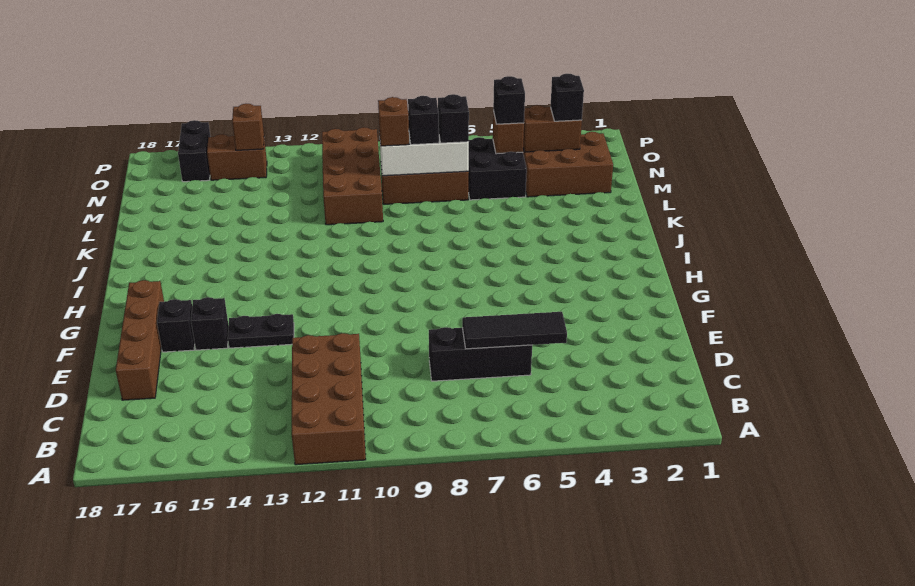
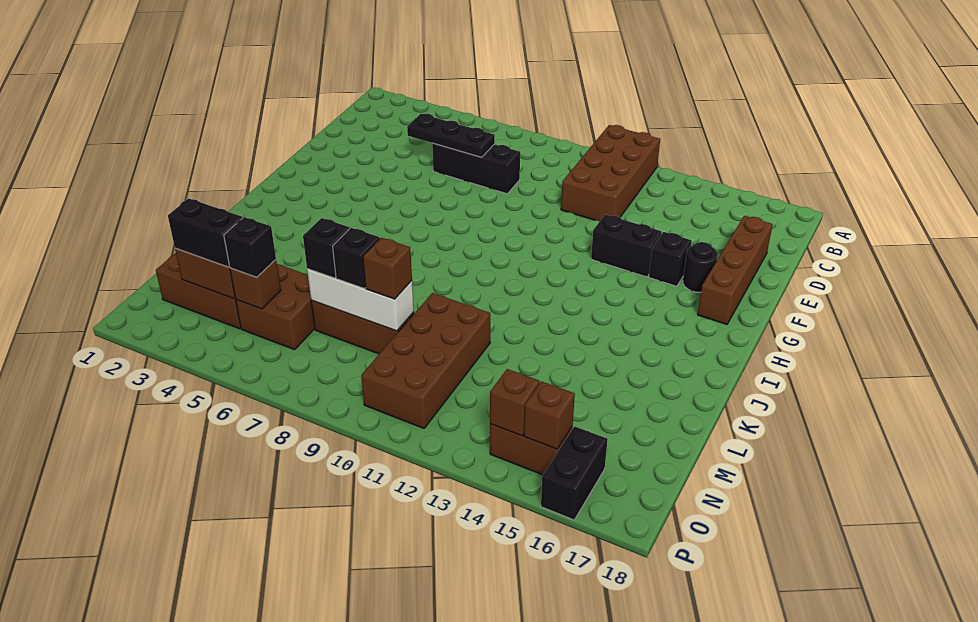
black 1x3 tile [462,312,567,349] -> black 1x3 plate [407,114,495,157]
black 1x2 plate [228,314,294,348] -> black 1x2 brick [591,214,662,277]
black 1x1 brick [157,299,195,352] -> black 1x1 round brick [683,242,718,292]
black 2x2 brick [468,137,527,200] -> brown 2x2 brick [236,264,315,350]
black 1x1 brick [551,74,584,121] -> black 1x2 brick [168,198,243,267]
none -> brown 1x1 brick [524,381,575,449]

